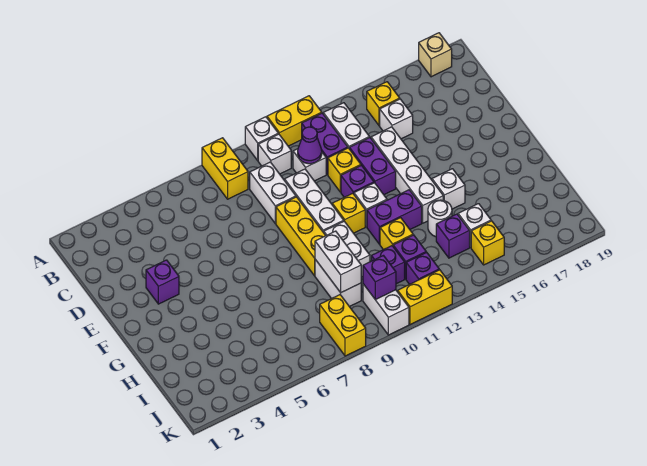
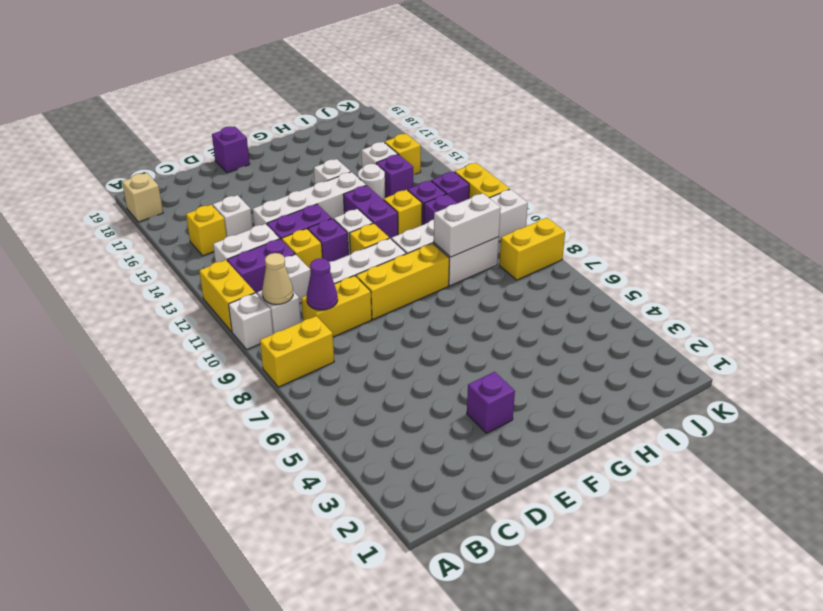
none -> tan 1x1 cone [262,253,293,304]
white 1x2 brick [250,162,296,224] -> yellow 1x2 brick [301,276,372,337]
purple 1x1 cone [298,127,322,164] -> purple 1x1 cone moved to [307,258,338,310]
purple 1x1 brick [363,256,396,300] -> purple 1x1 brick moved to [212,126,250,173]

